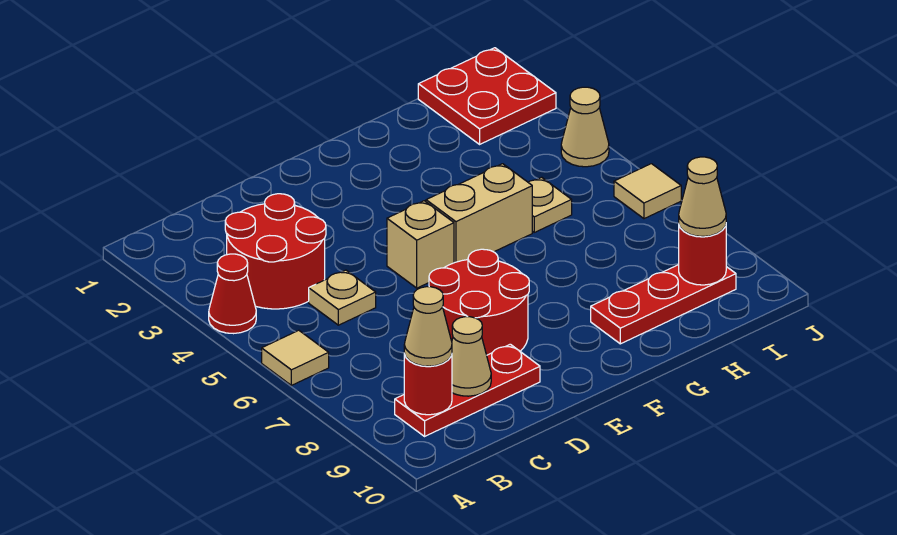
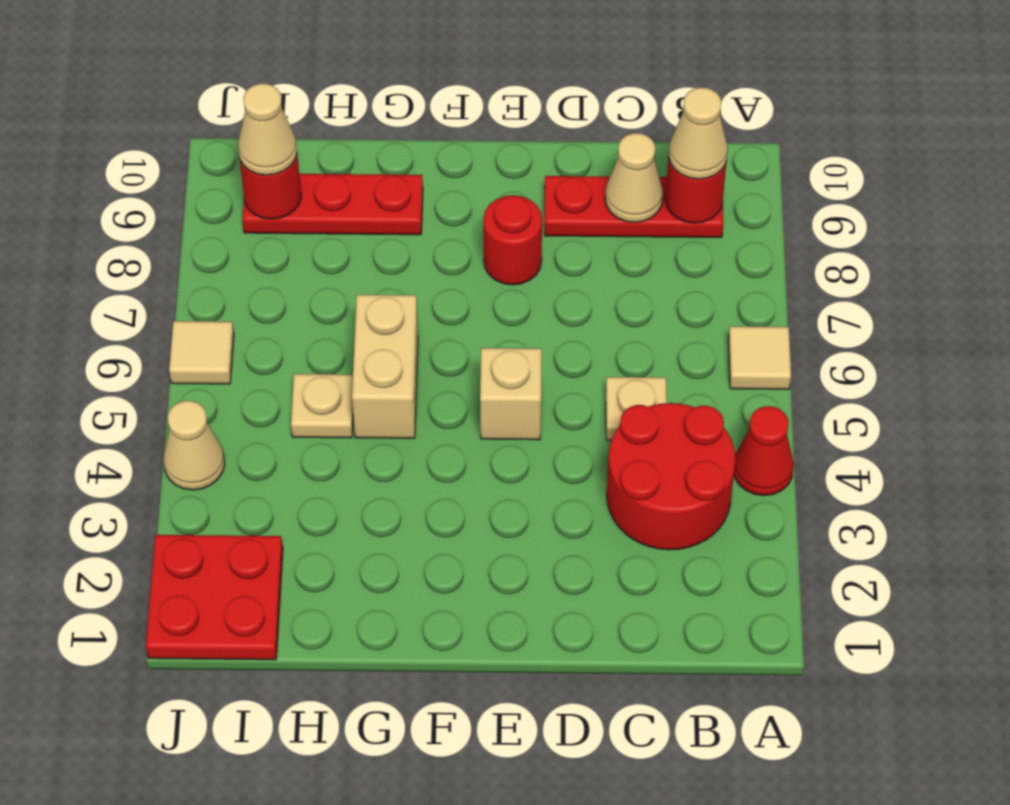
red 2x2 round brick [429,249,529,355] -> red 1x1 round brick [484,195,542,285]
tan 1x2 brick [426,164,532,263] -> tan 1x2 brick turned to [352,295,418,438]

